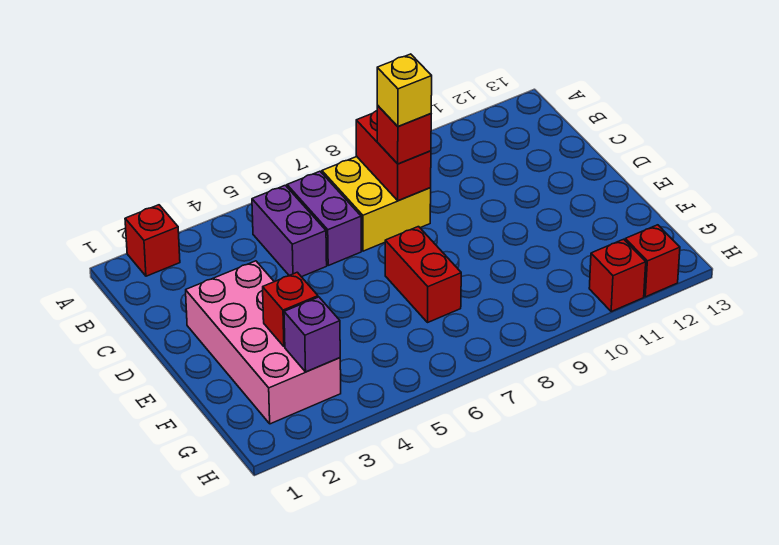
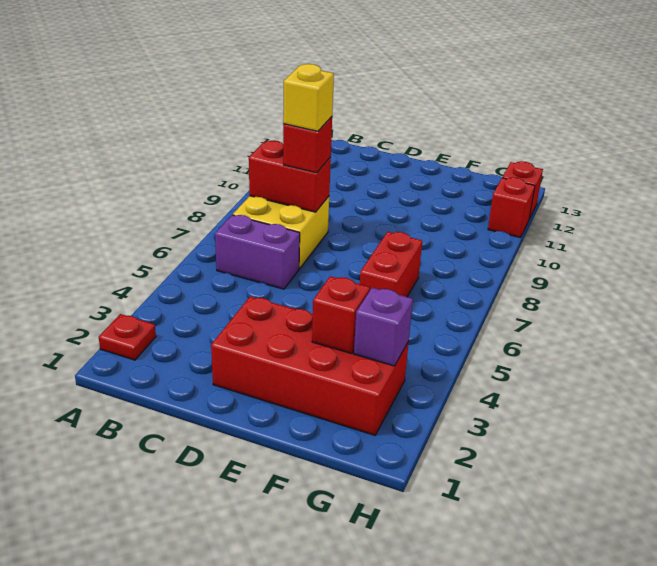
red 1x1 brick [125,205,180,276] -> red 1x1 plate [99,314,156,360]
purple 1x2 brick [252,185,327,277] -> none
pink 2x4 brick [186,261,341,424] -> red 2x4 brick [211,297,409,435]
red 1x2 brick [385,227,461,322] -> red 1x2 brick turned to [360,232,422,297]

